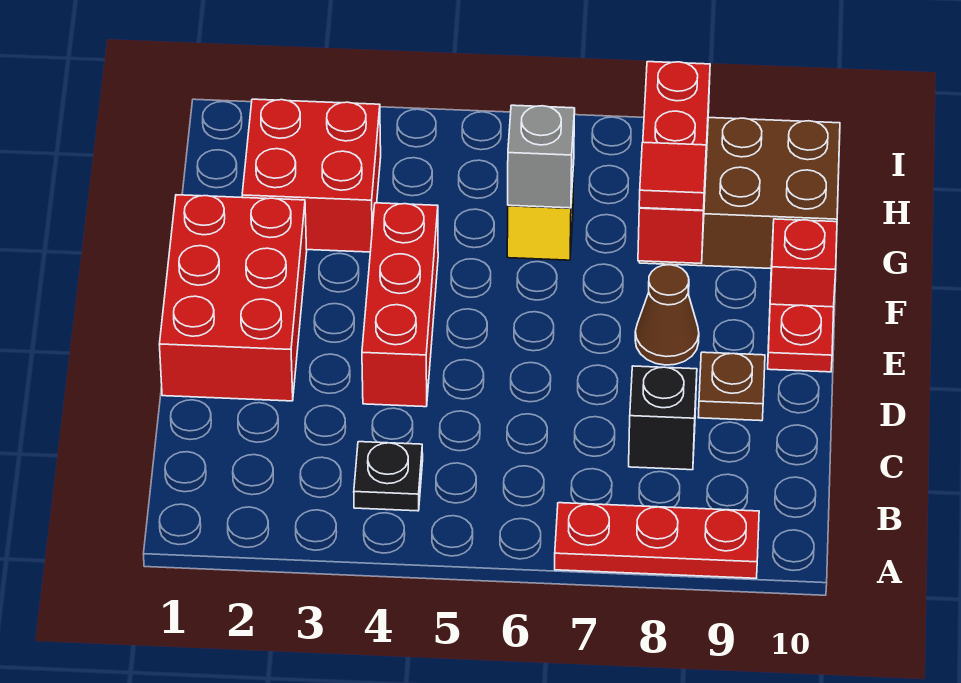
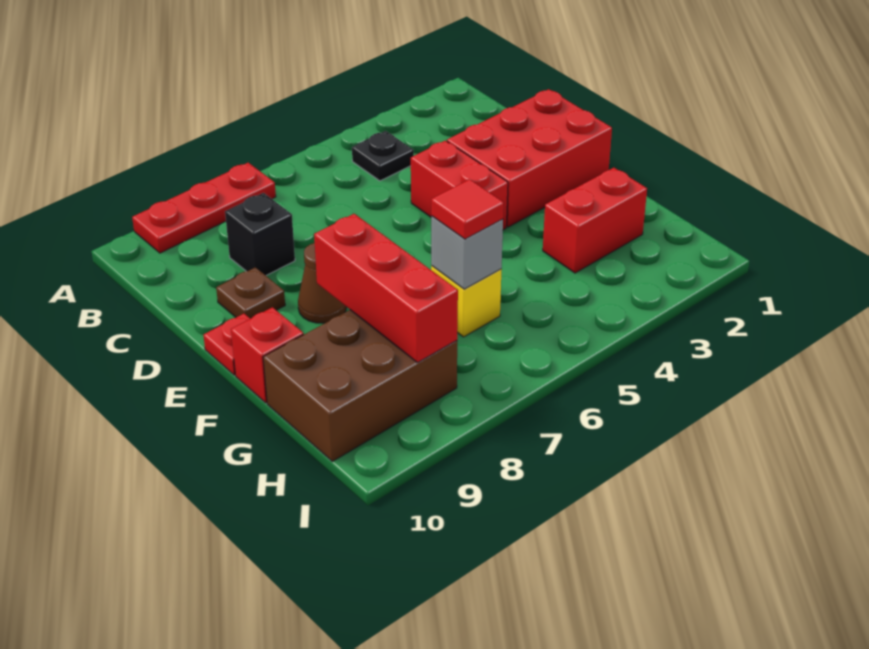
red 2x3 brick [159,195,307,401] -> red 2x3 brick turned to [447,89,612,227]
red 1x3 brick [362,203,438,407] -> red 1x2 brick [411,140,508,230]
red 1x1 tile [639,142,706,210] -> red 1x1 tile moved to [431,179,504,239]
red 2x2 brick [242,99,381,252] -> red 1x2 brick [543,168,647,273]

